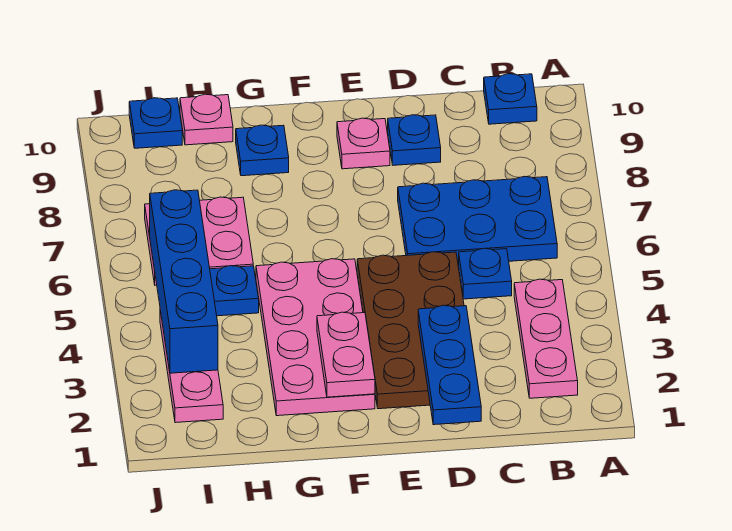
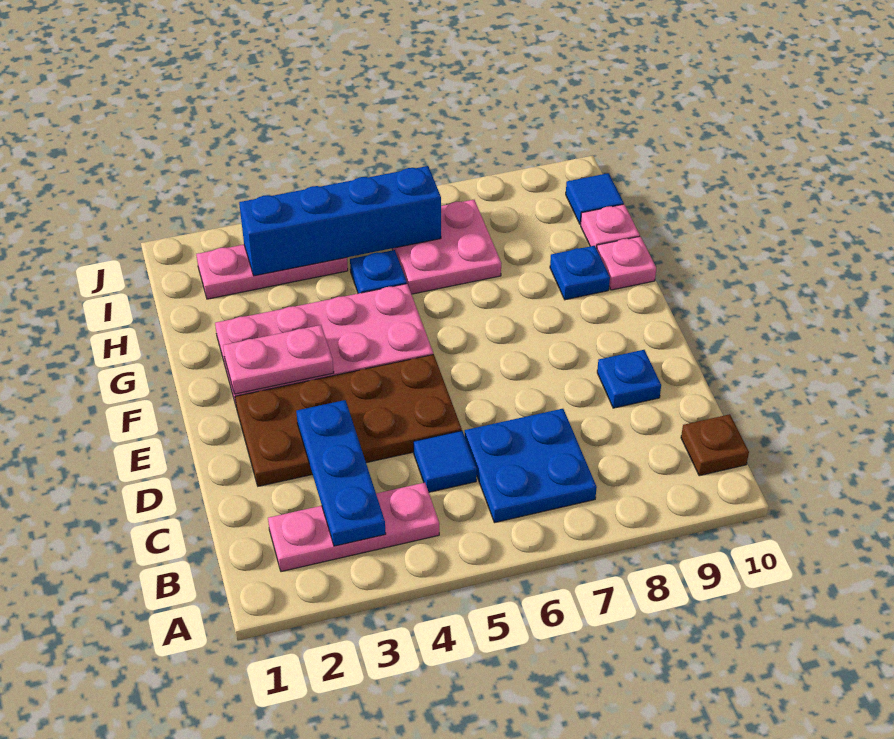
blue 2x3 plate [398,176,557,265] -> blue 2x2 plate [465,409,597,523]
blue 1x1 plate [484,74,537,124] -> brown 1x1 plate [681,414,749,476]
blue 1x1 plate [459,248,512,299] -> blue 1x1 tile [414,431,477,492]
blue 1x3 plate [418,305,481,425] -> blue 1x3 plate turned to [296,400,386,546]
pink 1x1 plate [337,118,390,169] -> pink 1x1 plate moved to [597,236,656,290]
blue 1x1 plate [129,98,182,148] -> blue 1x1 tile [566,173,624,224]

